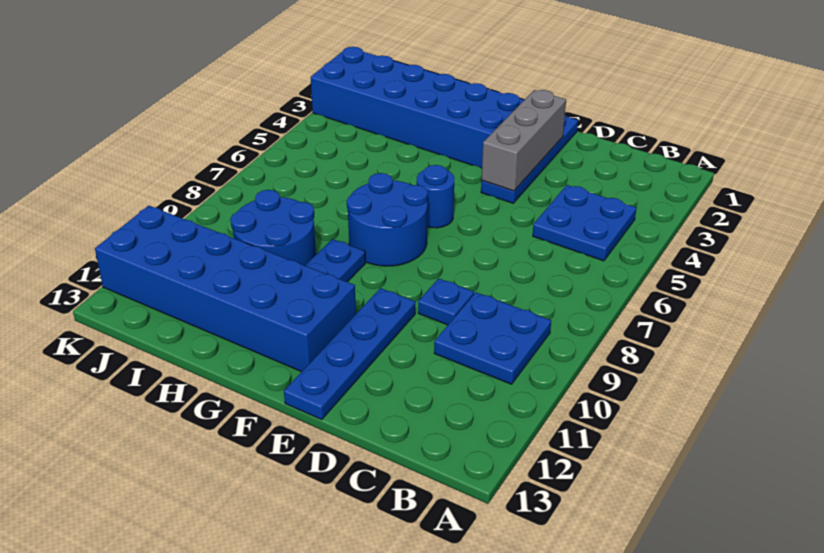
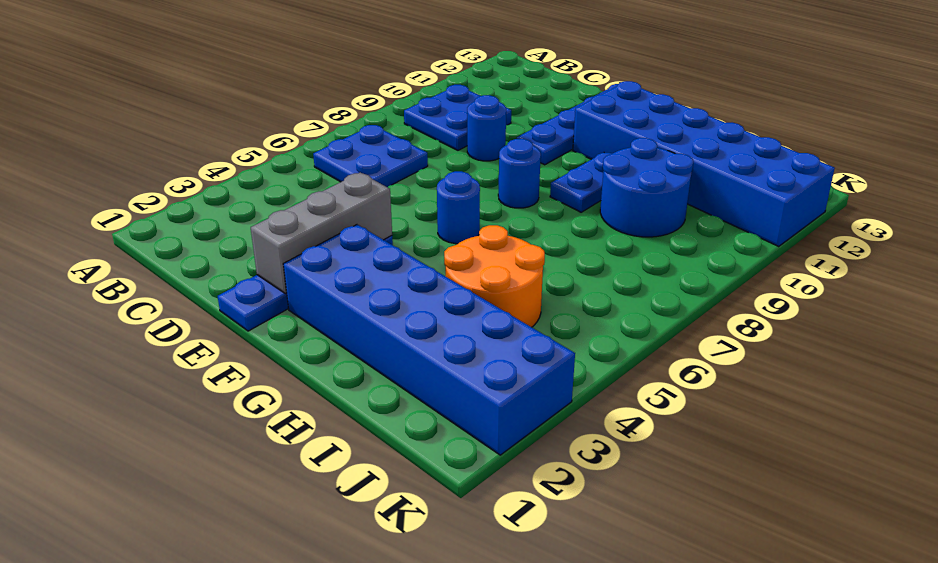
blue 2x2 plate [533,185,636,261] -> blue 2x2 plate moved to [313,125,428,187]
blue 1x1 plate [418,278,474,325] -> blue 1x1 round brick [467,95,506,161]
blue 2x2 round brick [347,173,428,266] -> blue 1x1 round brick [498,139,541,208]
none -> orange 2x2 round brick [444,225,545,327]

